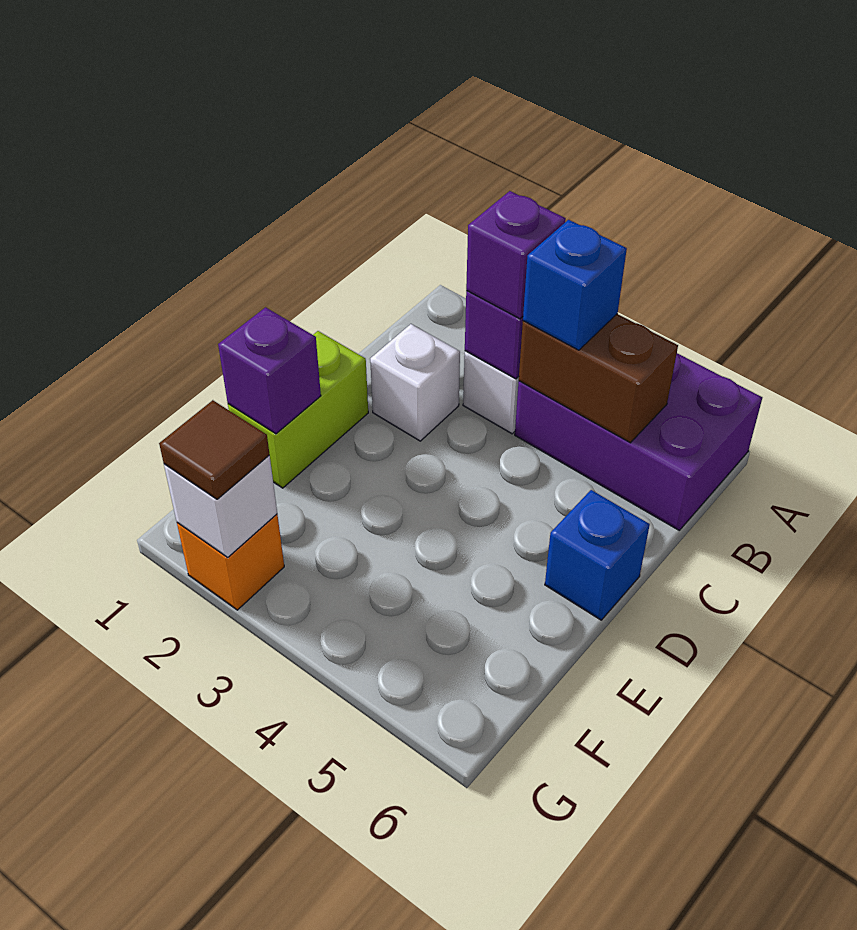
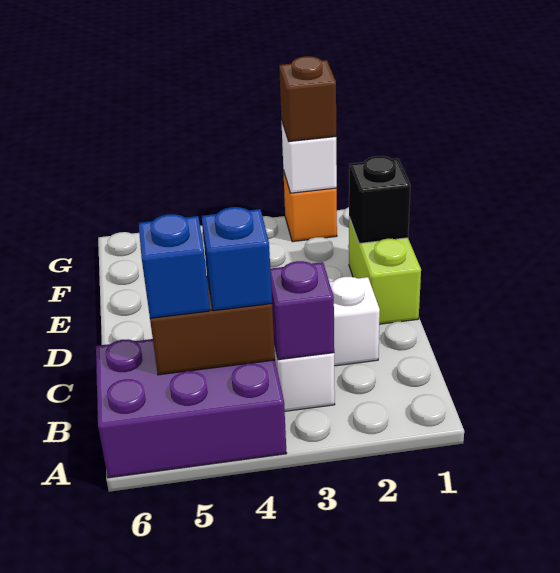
purple 1x1 brick [466,191,566,319] -> none
blue 1x1 brick [545,490,650,620] -> blue 1x1 brick moved to [139,214,210,318]
purple 1x1 brick [218,307,321,434] -> black 1x1 brick [349,156,410,244]
brown 1x1 tile [159,400,270,499] -> brown 1x1 brick [279,56,336,142]

